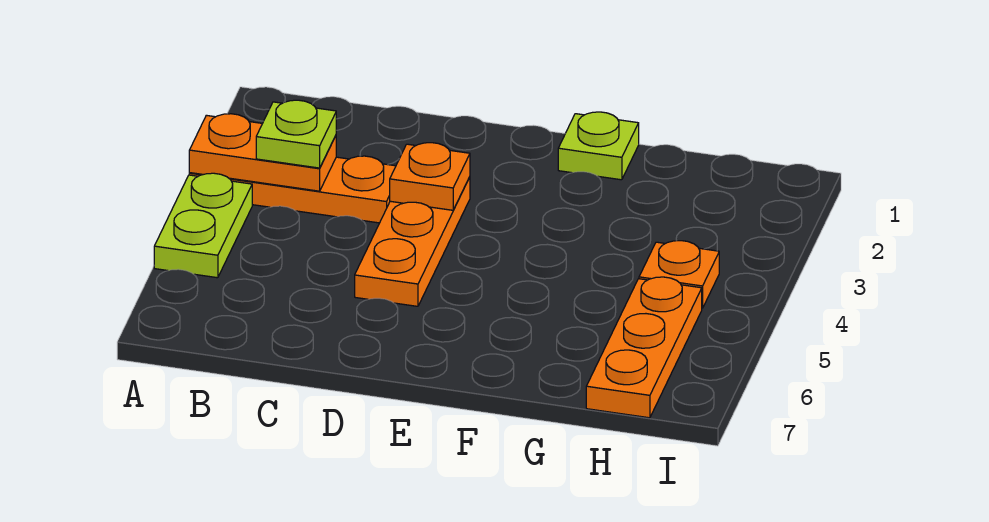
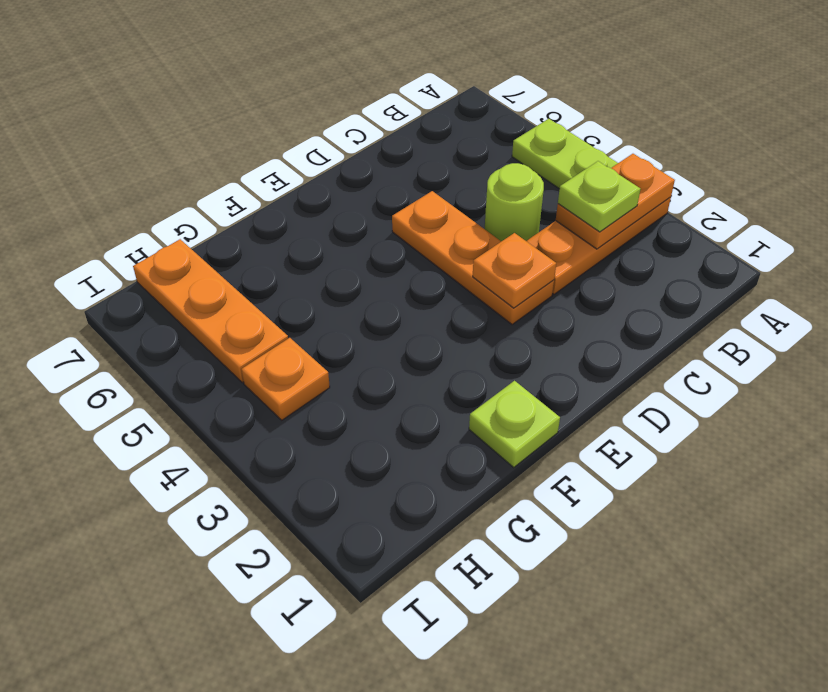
none -> lime 1x1 round brick [485,163,544,241]

